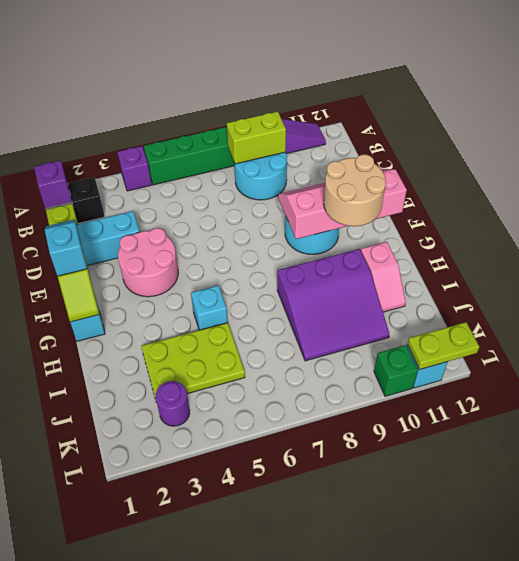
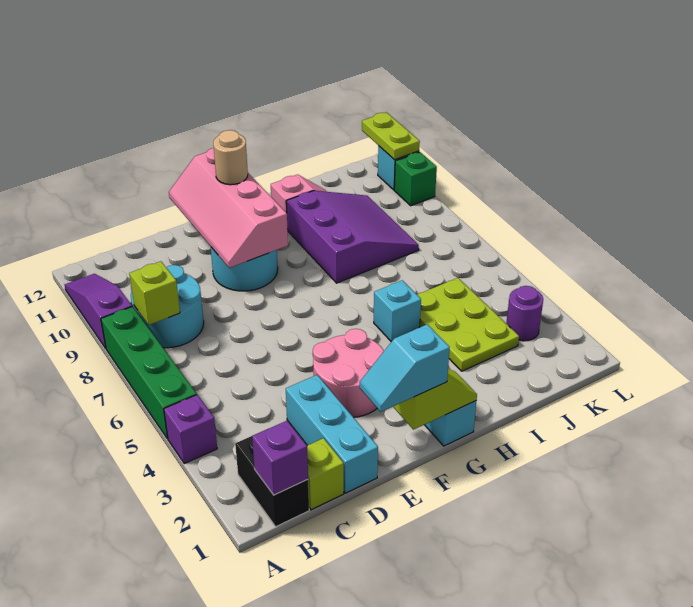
lime 1x2 brick [227,112,286,164] -> lime 1x1 brick [129,261,180,325]
tan 2x2 round brick [324,155,386,226] -> tan 1x1 round brick [213,130,248,185]

